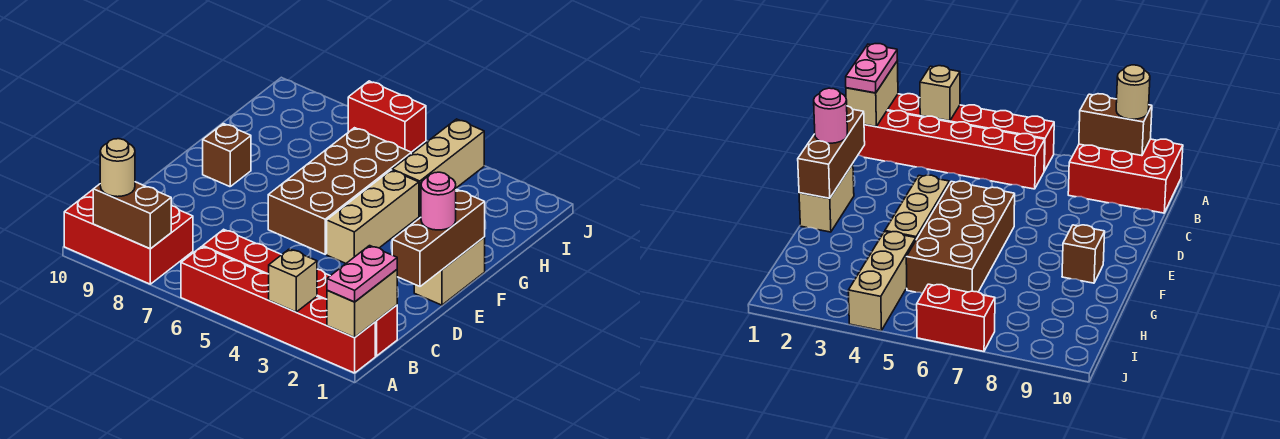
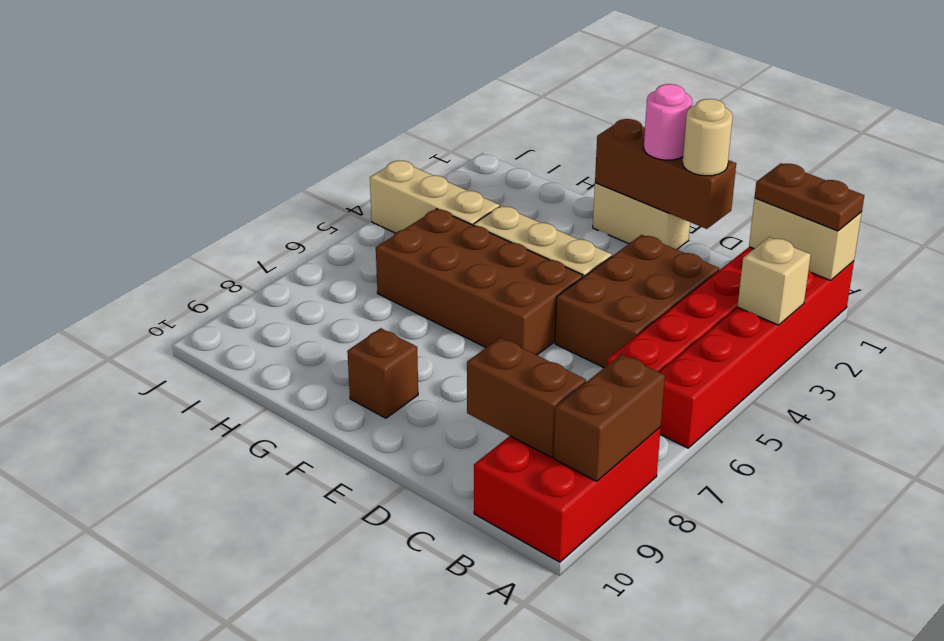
pink 1x2 plate [327,246,397,302] -> brown 1x2 plate [755,163,864,231]
tan 1x1 round brick [100,139,135,197] -> tan 1x1 round brick moved to [682,99,733,176]
none -> brown 1x2 brick [467,337,586,457]
none -> brown 2x3 brick [555,235,719,368]
red 1x2 brick [348,81,426,152] -> none

